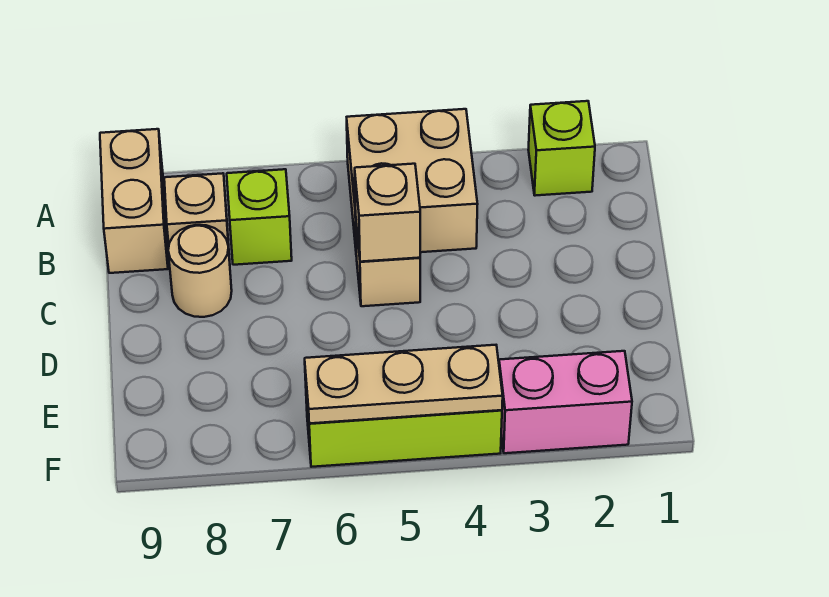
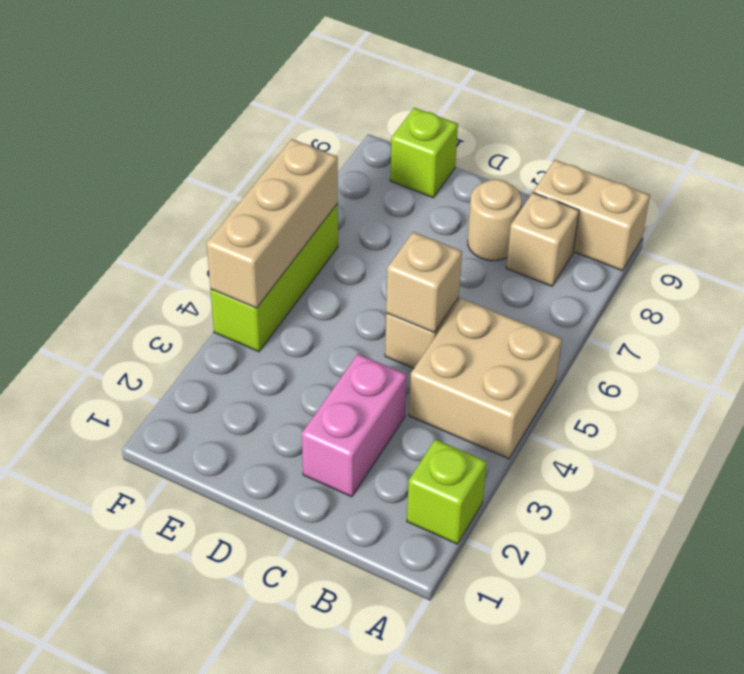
lime 1x1 brick [227,169,292,265] -> lime 1x1 brick moved to [390,108,458,198]
pink 1x2 brick [499,351,632,453] -> pink 1x2 brick moved to [302,354,407,497]
tan 1x3 plate [305,345,503,424] -> tan 1x3 brick [206,139,338,308]

